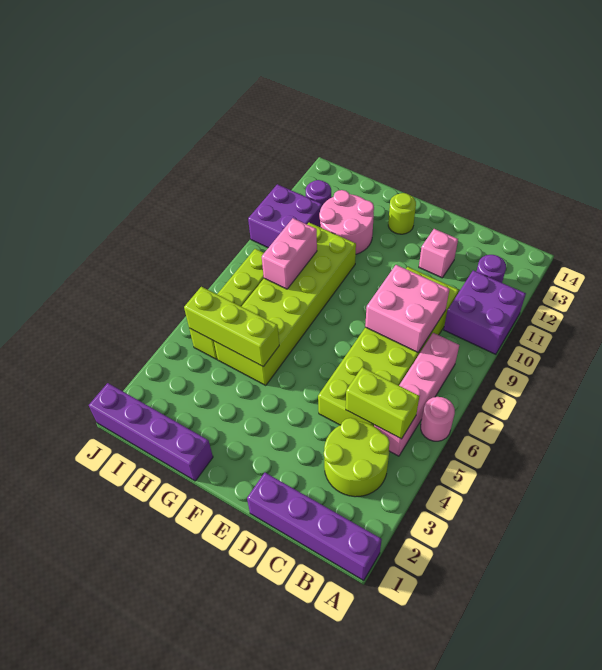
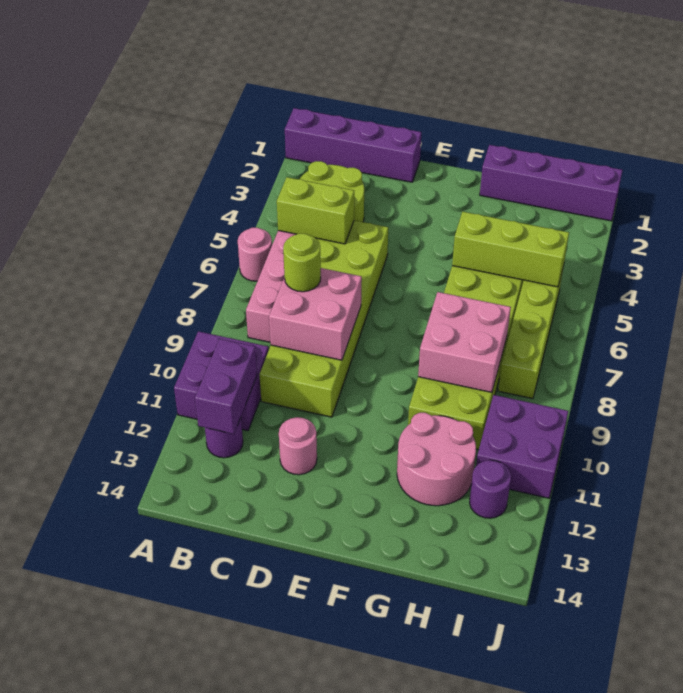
none -> purple 1x2 brick [195,339,257,434]
pink 1x1 brick [419,229,458,278] -> pink 1x1 round brick [279,417,317,475]
lime 1x1 round brick [388,193,416,234] -> lime 1x1 round brick moved to [283,234,321,292]
pink 1x2 brick [262,218,317,289] -> pink 2x2 brick [418,292,511,392]

